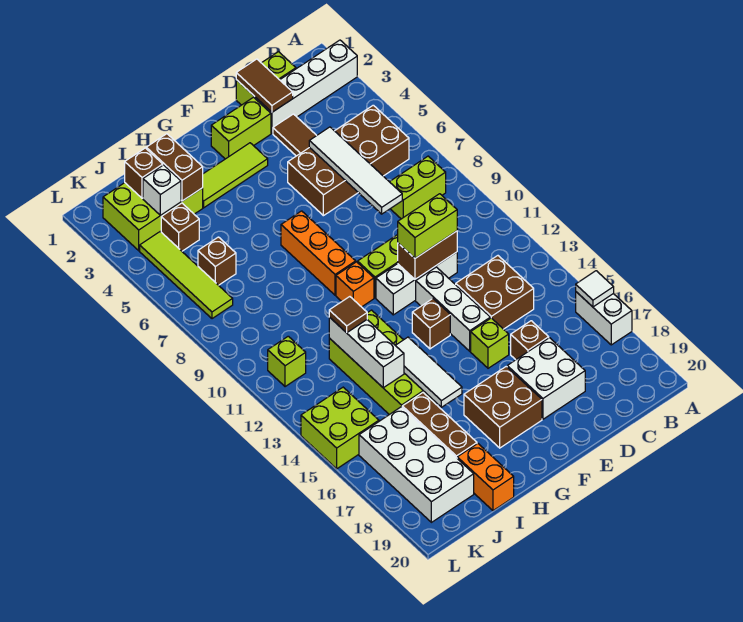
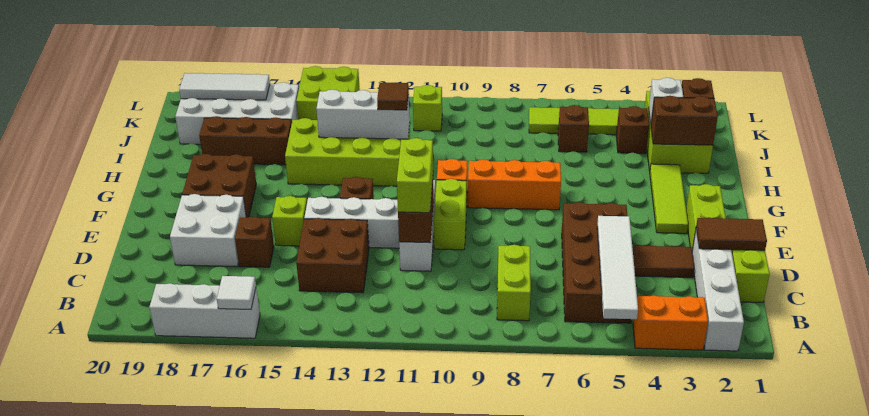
white 1x2 brick [576,292,632,345] -> white 1x3 brick [149,283,260,338]
white 1x4 tile [309,127,402,214] -> white 1x4 tile turned to [597,216,638,319]
white 1x3 tile [395,337,462,407] -> white 1x3 tile moved to [179,73,270,100]
orange 1x2 brick [457,444,514,511] -> orange 1x2 brick moved to [633,295,708,350]

